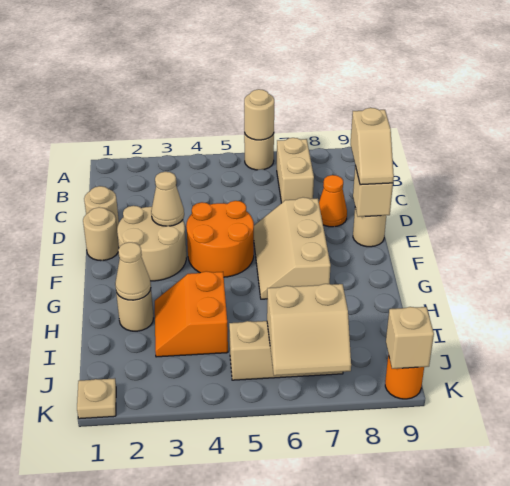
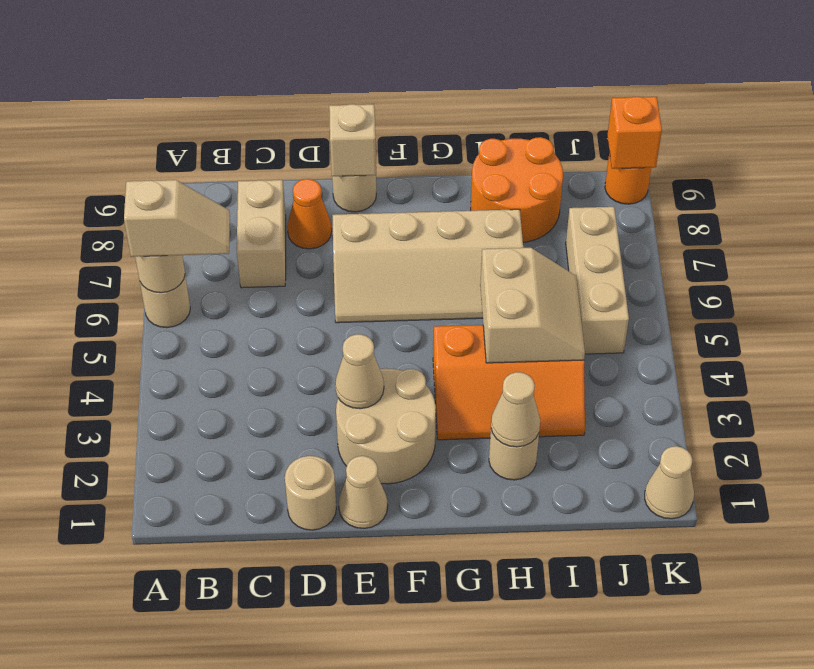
tan 1x2 brick [277,138,314,203] -> tan 1x2 brick turned to [237,180,286,288]
tan 1x2 slope [351,108,394,185] -> tan 1x2 slope moved to [124,180,230,257]
tan 1x1 round brick [83,207,119,261] -> tan 1x1 cone [339,456,388,528]
orange 2x2 round brick [186,201,254,277] -> orange 2x2 round brick moved to [471,137,563,242]
tan 2x3 slope [254,197,331,299] -> tan 2x4 slope [332,209,523,323]
orange 2x2 slope [155,271,228,357] -> orange 2x3 slope [433,325,585,440]
tan 2x2 slope [267,284,351,376] -> tan 2x2 slope moved to [480,248,585,363]
tan 1x1 plate [77,378,116,419] -> tan 1x1 cone [645,446,694,519]
tan 1x1 brick [386,307,434,369] -> orange 1x1 brick [607,97,662,169]

